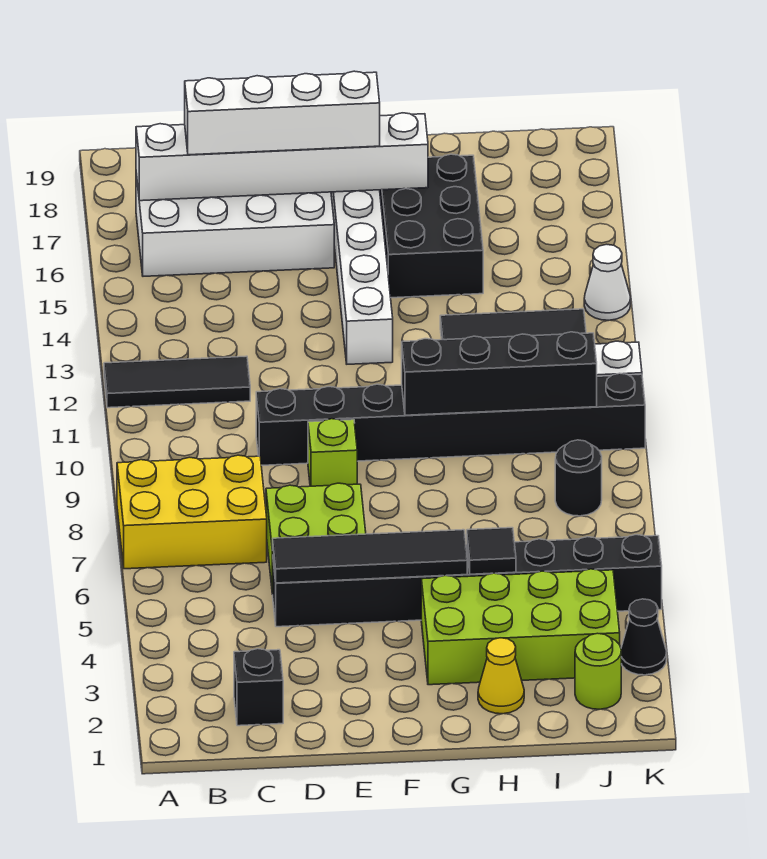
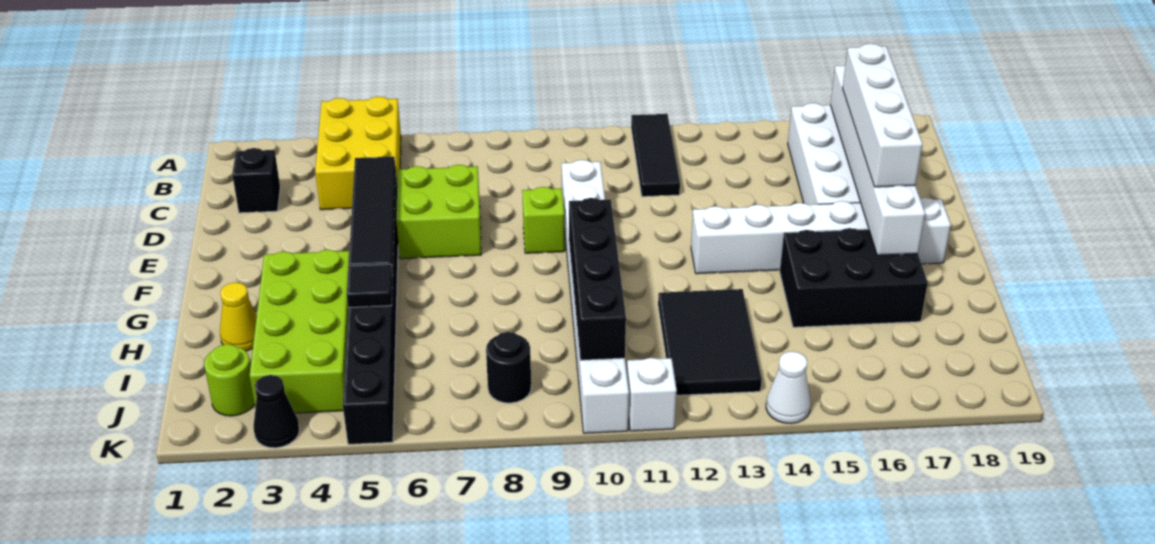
yellow 2x3 brick [117,455,267,569] -> yellow 2x3 brick moved to [315,96,401,210]
black 1x8 brick [256,373,645,465] -> white 1x8 brick [562,160,629,433]

